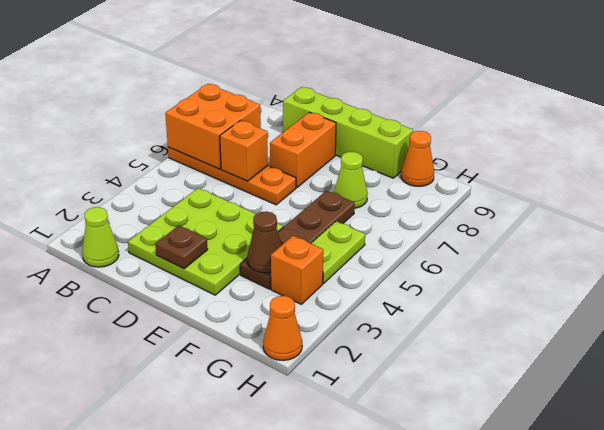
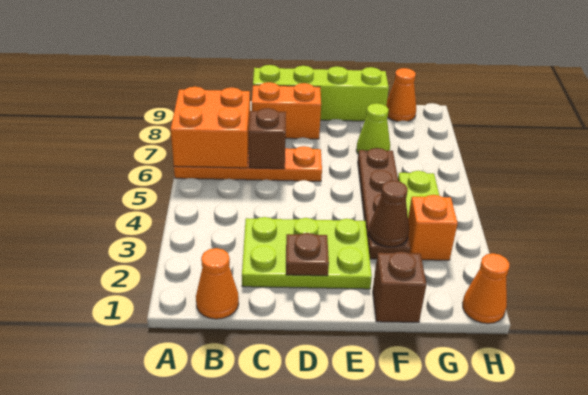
lime 1x1 cone [82,207,119,267] -> orange 1x1 cone [196,248,239,319]
lime 3x3 plate [128,188,283,295] -> lime 2x3 plate [242,217,372,289]
orange 1x1 brick [220,120,268,181] -> brown 1x1 brick [249,108,286,169]
orange 1x2 brick [270,112,336,188] -> orange 1x2 brick turned to [252,82,321,139]
none -> brown 1x1 brick [373,252,426,322]

